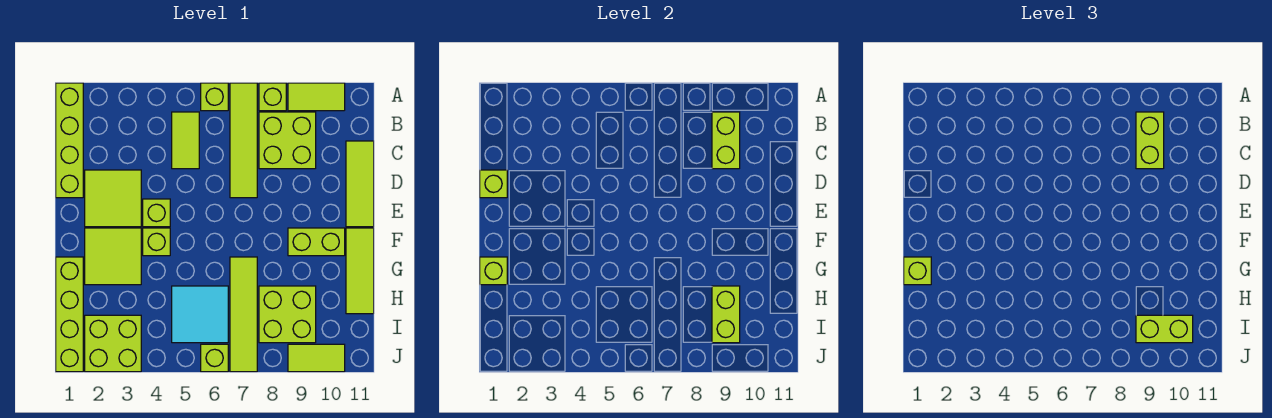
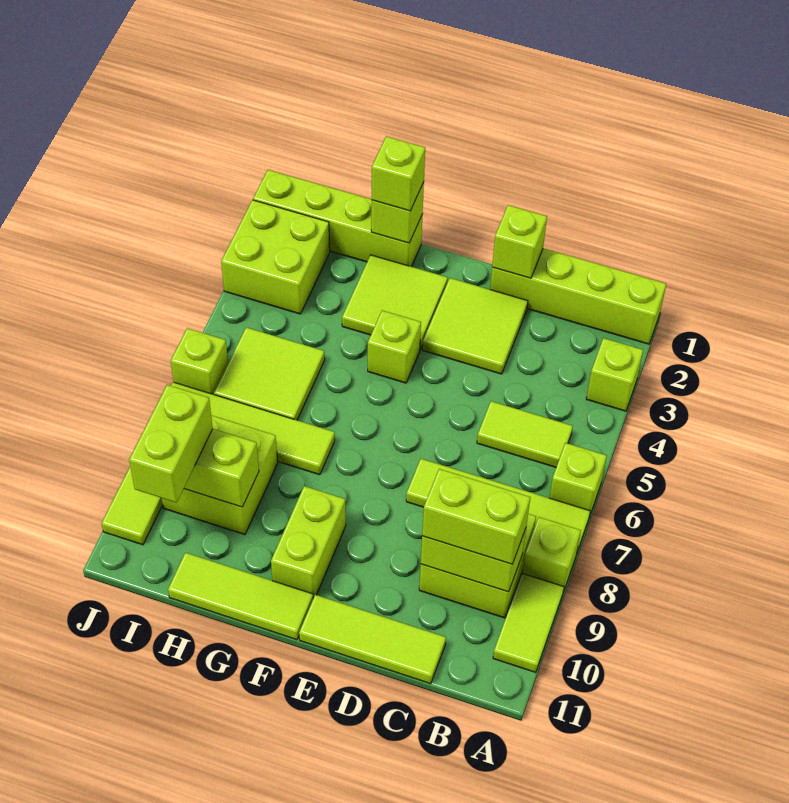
lime 1x1 brick [143,199,170,227] -> lime 1x1 brick moved to [587,338,643,411]
cyan 2x2 tile [172,286,228,343] -> lime 2x2 tile [214,327,325,420]

